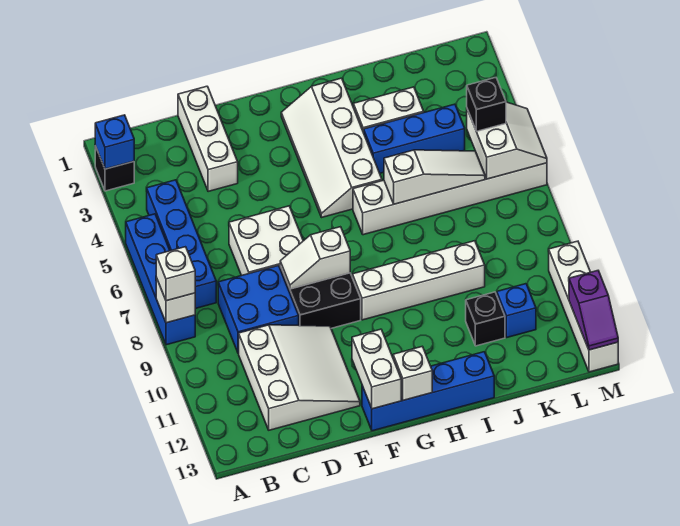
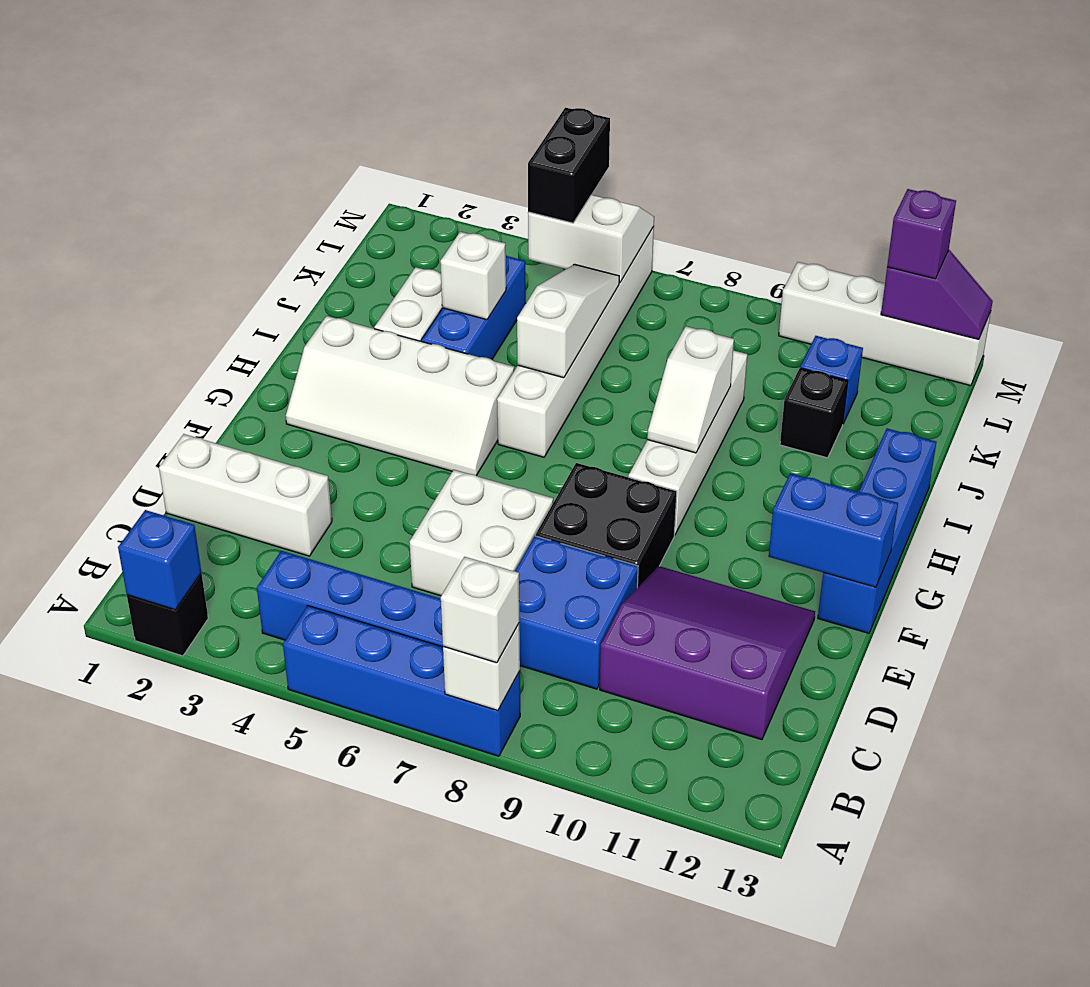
white 3x3 slope [239,325,360,430] -> purple 3x3 slope [600,566,815,740]
white 1x2 slope [280,227,350,289] -> white 1x2 slope moved to [647,326,734,453]
white 1x2 brick [352,329,401,409] -> blue 1x2 brick [769,473,898,587]
white 1x1 brick [393,346,432,400] -> white 1x1 brick moved to [440,232,506,320]
black 1x1 brick [467,77,506,131] -> black 1x2 brick [528,107,610,223]
none -> purple 1x1 brick [887,189,956,279]

